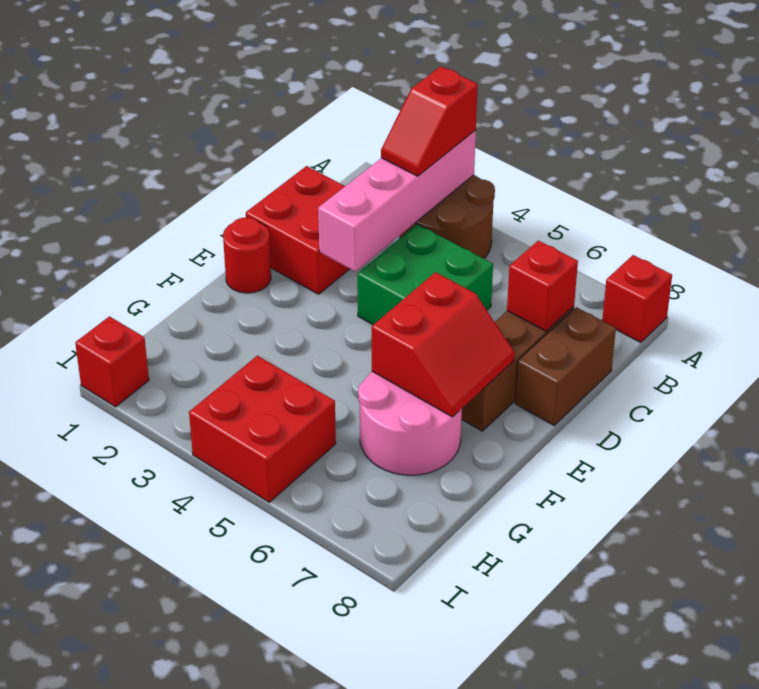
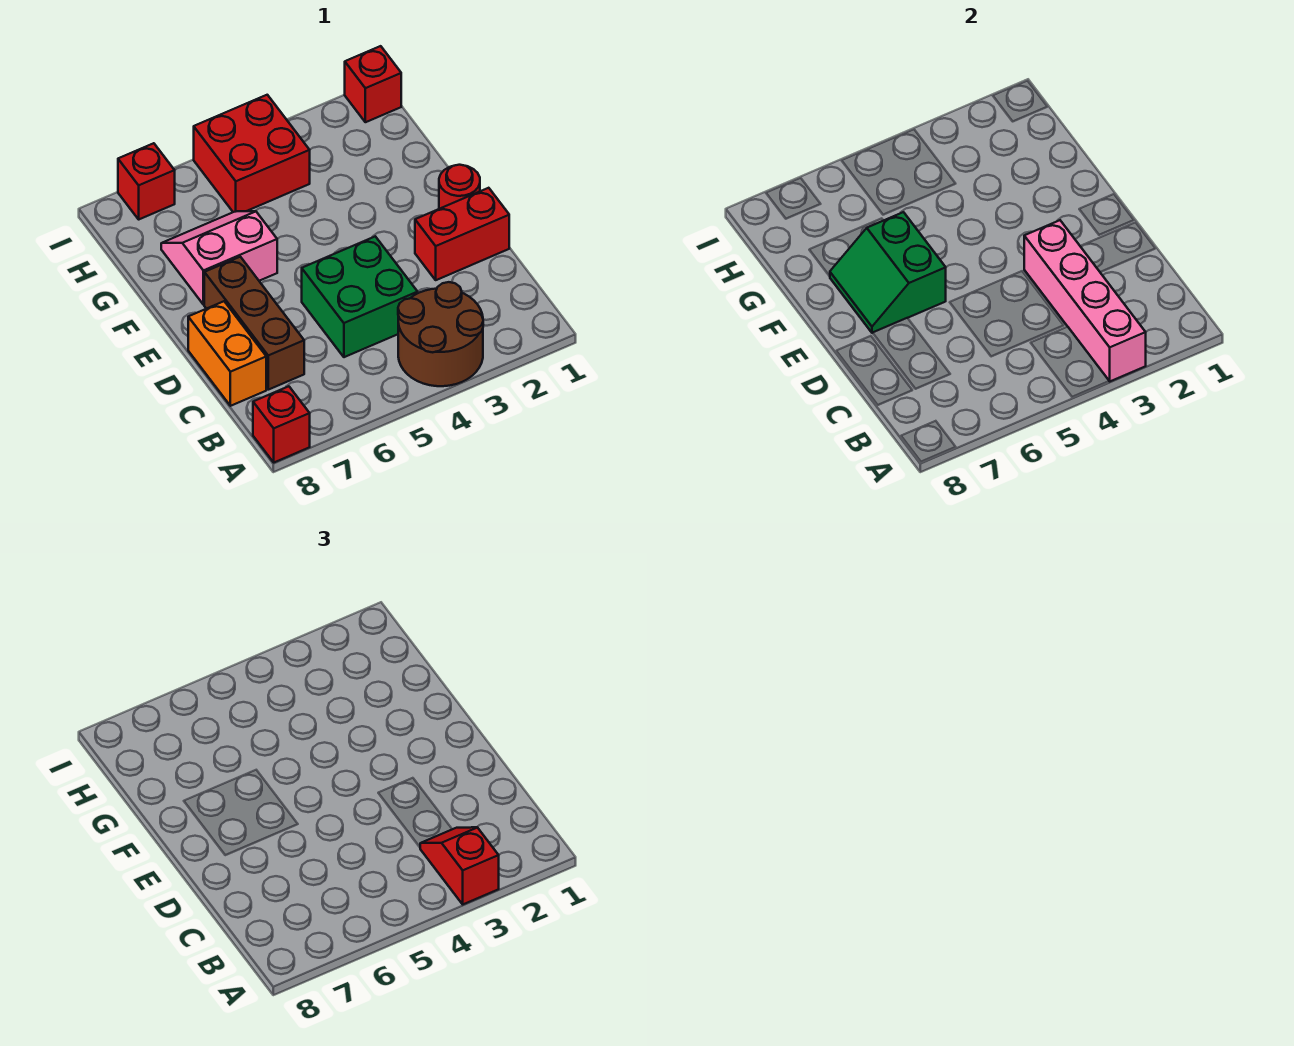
red 2x2 brick [246,166,349,294] -> red 1x2 brick [415,188,509,280]
red 1x1 brick [507,241,578,331] -> red 1x1 brick moved to [118,143,175,219]
brown 1x2 brick [515,307,616,425] -> orange 1x2 brick [188,301,266,406]
red 2x2 slope [372,272,515,417] -> green 2x2 slope [830,212,946,333]
pink 2x2 round brick [358,372,462,475] -> pink 2x2 slope [161,211,277,305]

